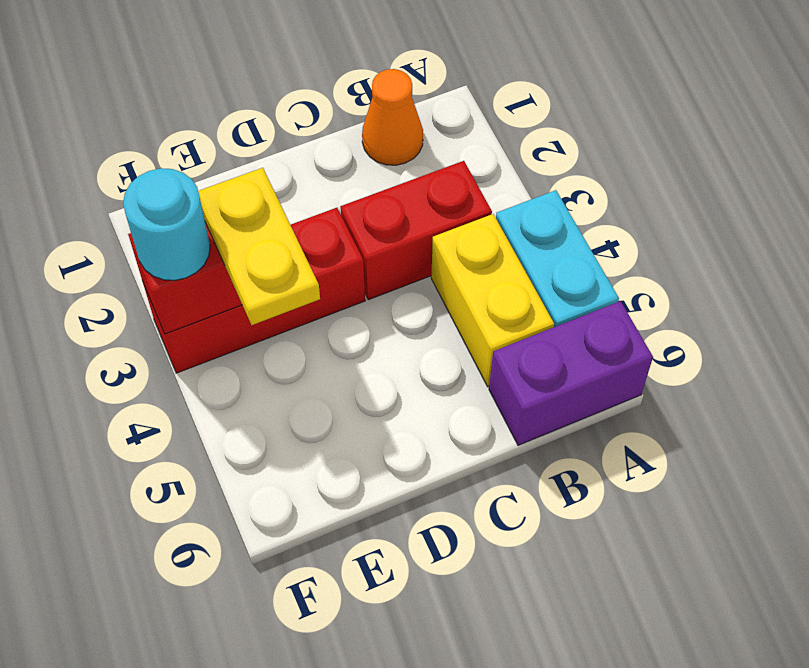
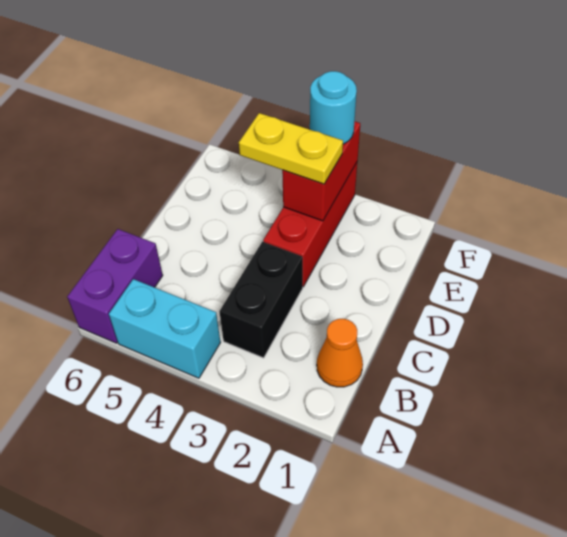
red 1x2 brick [340,161,492,300] -> black 1x2 brick [220,242,303,358]
yellow 1x2 brick [431,214,554,387] -> none

